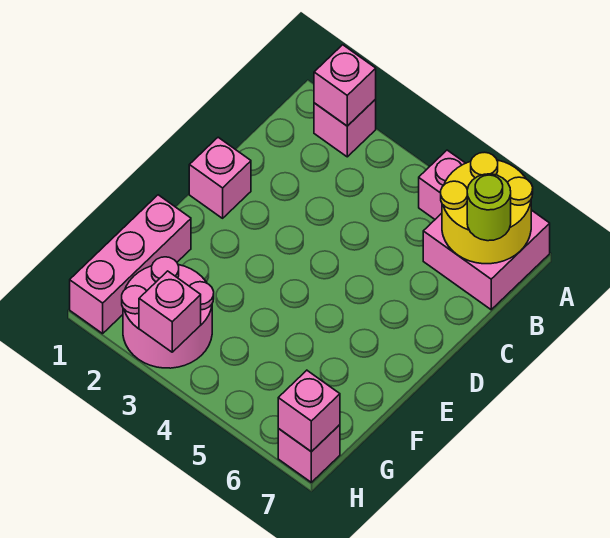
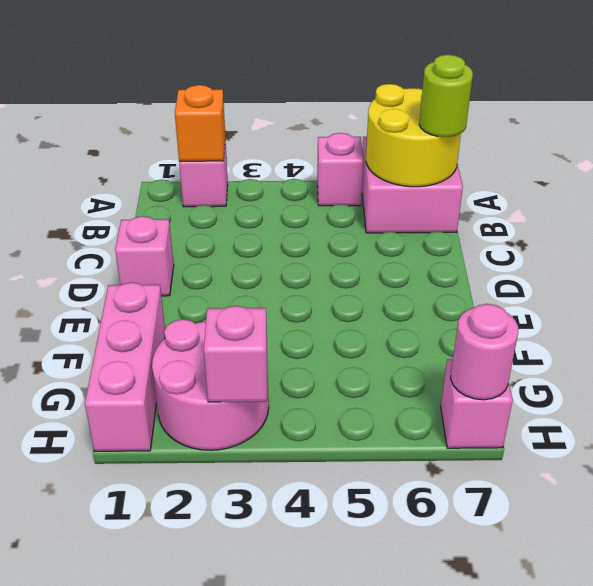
pink 1x1 brick [314,45,376,126] -> orange 1x1 brick [175,85,225,161]
pink 1x1 brick [278,370,340,452] -> pink 1x1 round brick [451,304,518,400]

